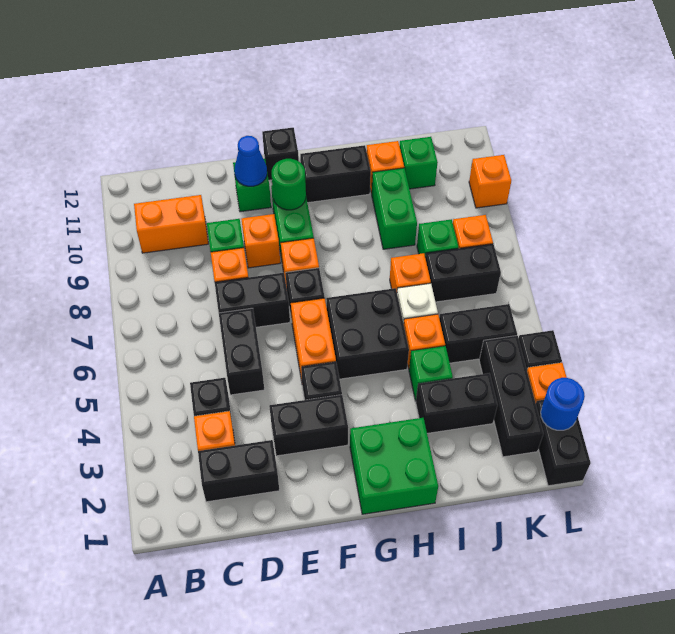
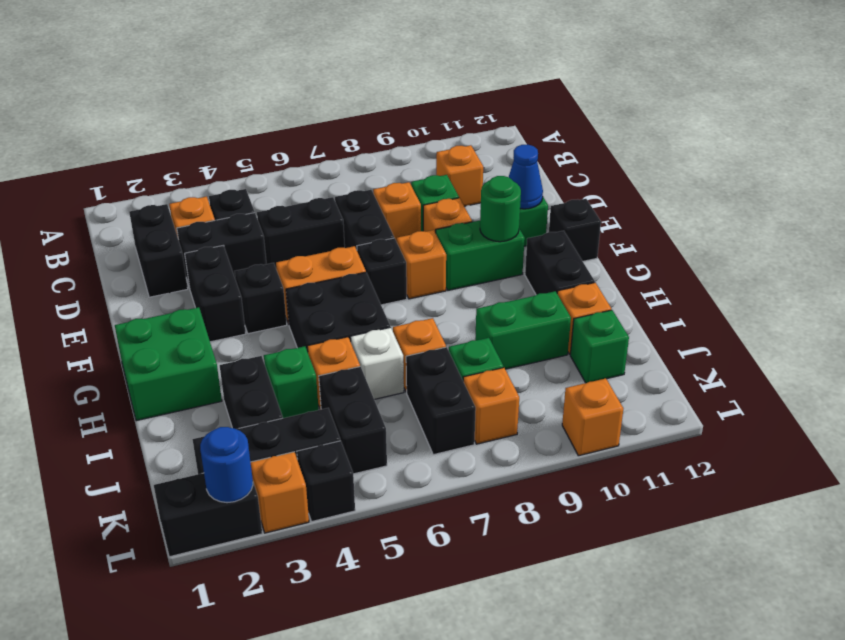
orange 1x2 brick [134,195,208,253] -> orange 1x1 brick [436,145,483,207]
none -> black 1x2 brick [177,213,266,285]

